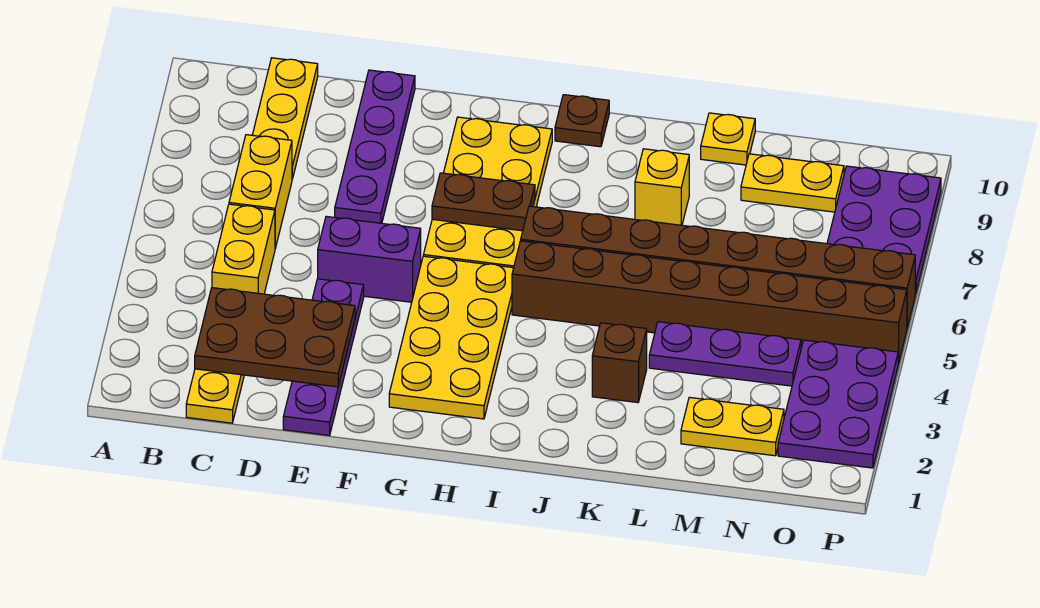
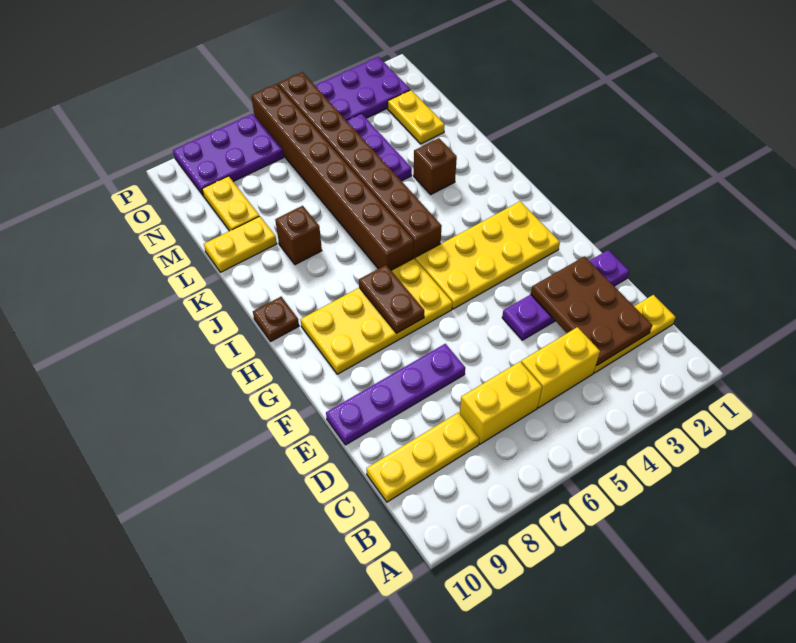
purple 1x2 brick [318,216,421,302] -> none
yellow 1x1 brick [635,149,689,225] -> brown 1x1 brick [275,206,322,265]
yellow 1x1 plate [701,113,755,165] -> yellow 1x2 plate [204,216,277,272]

